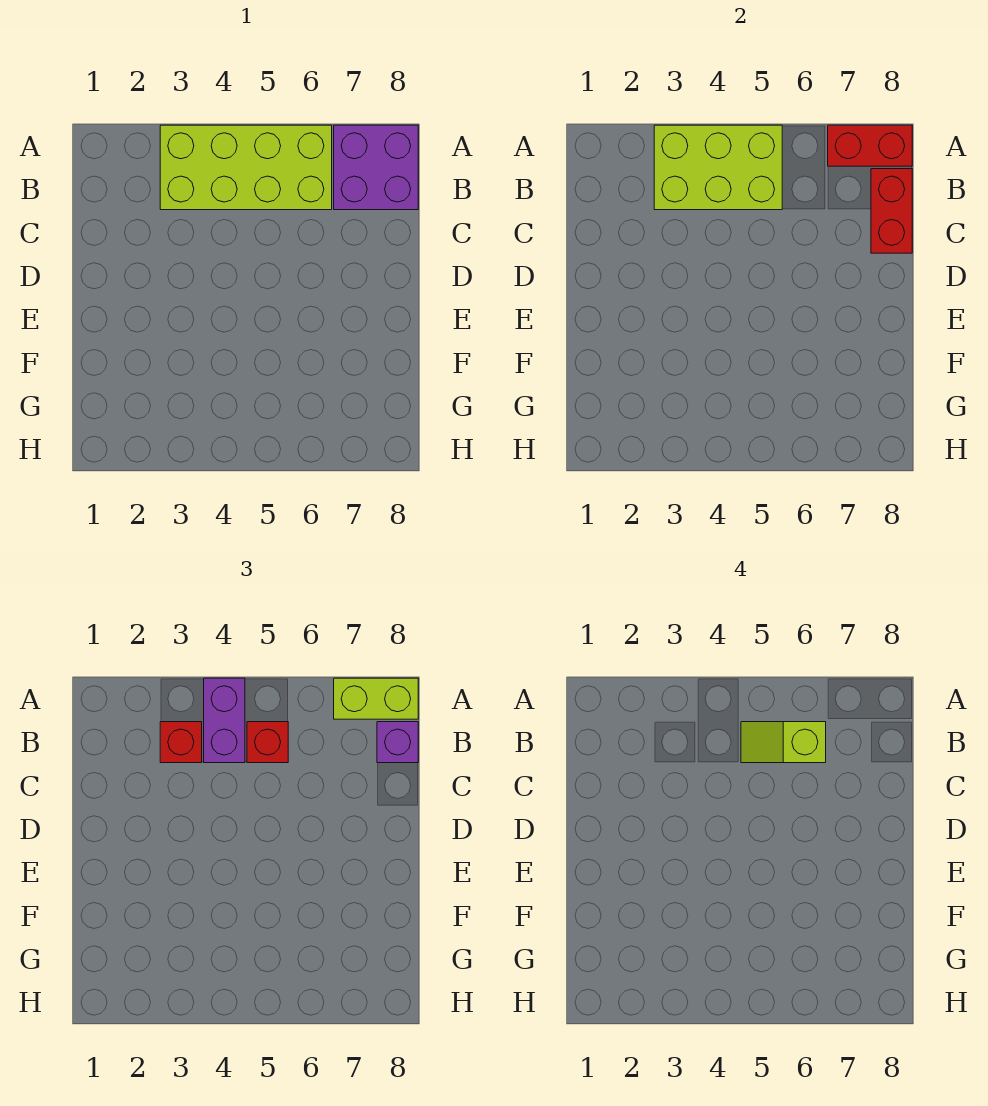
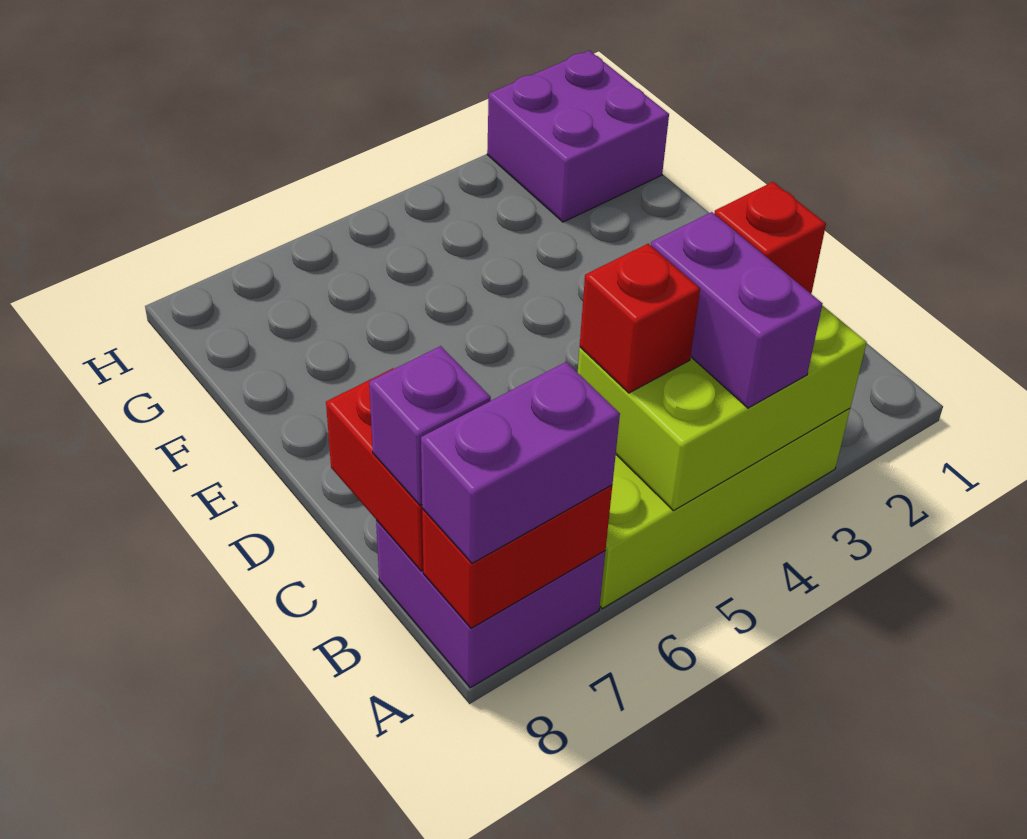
lime 1x2 brick [334,678,418,719] -> purple 1x2 brick [421,362,620,563]
lime 1x2 slope [741,722,826,763] -> none
none -> purple 2x2 brick [487,50,669,222]

